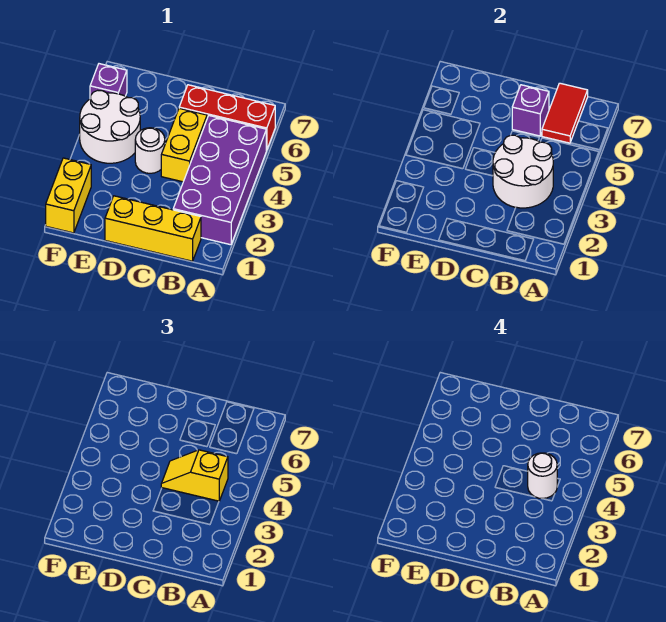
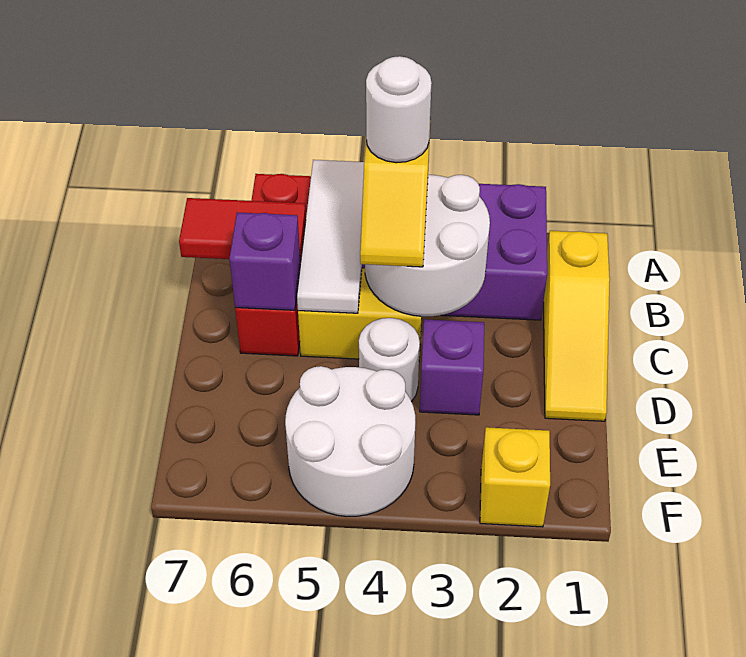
none -> white 1x3 tile [297,160,364,313]
yellow 1x3 brick [105,196,201,261] -> yellow 1x3 slope [544,231,610,421]
yellow 1x2 brick [46,158,91,233] -> yellow 1x1 brick [480,427,550,527]
purple 1x1 brick [90,64,127,99] -> purple 1x1 brick moved to [420,319,484,415]

